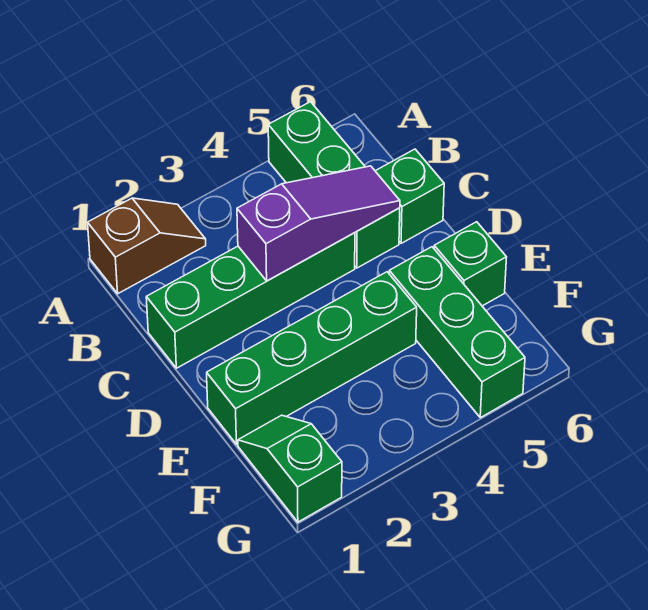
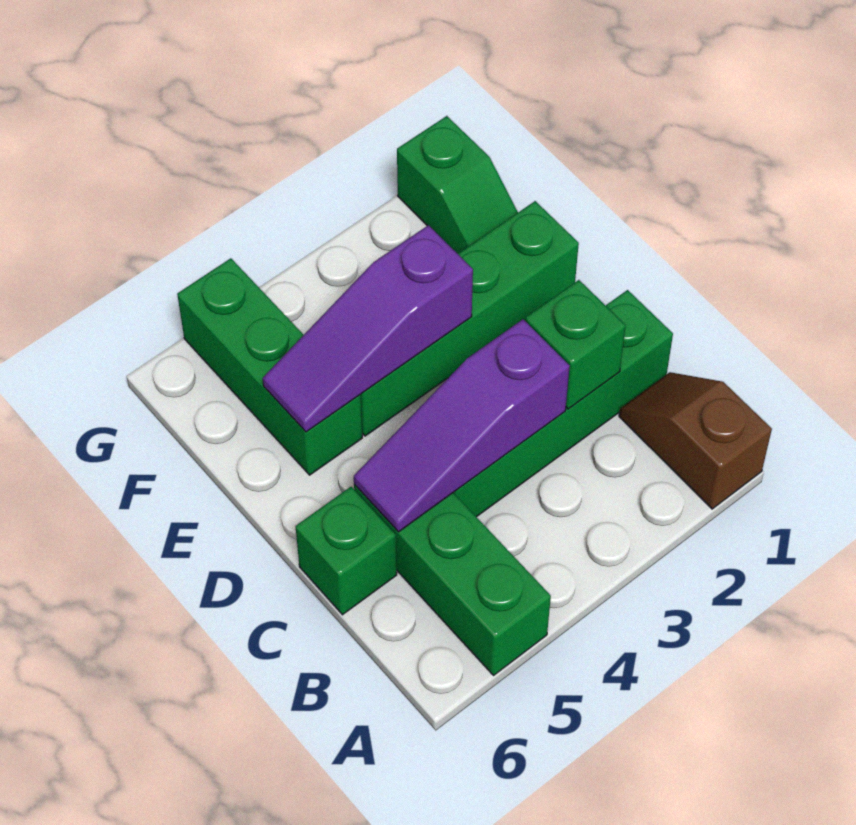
brown 1x2 slope [88,198,206,294] -> brown 1x2 slope turned to [619,372,772,509]
none -> purple 1x3 slope [263,225,473,432]
green 1x1 brick [434,222,507,306] -> green 1x1 brick moved to [526,280,626,409]

